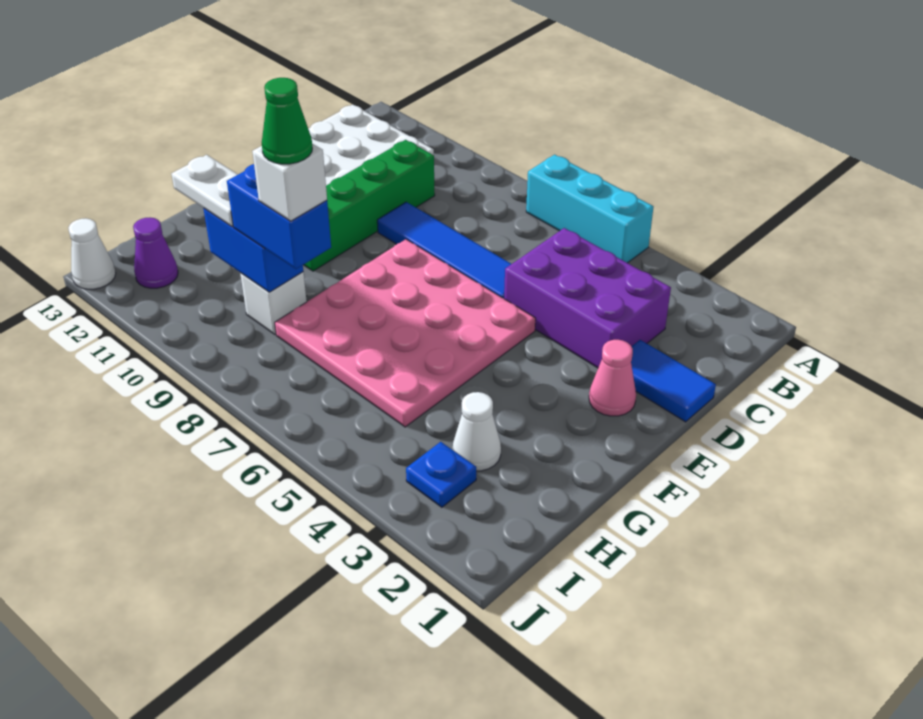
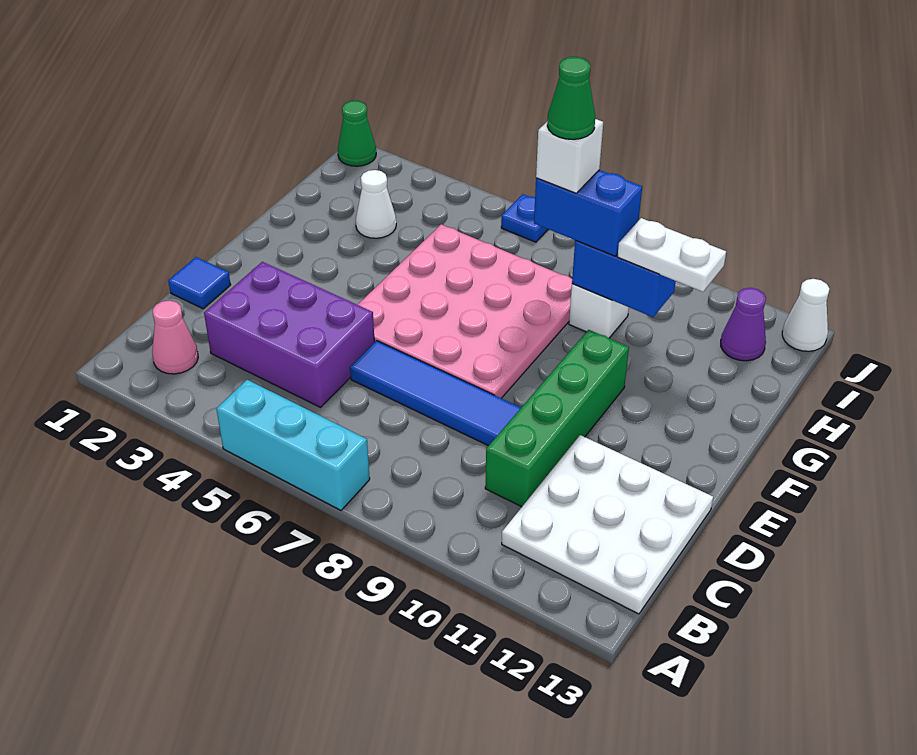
blue 1x2 tile [631,340,716,422] -> blue 1x1 tile [168,257,231,309]
pink 1x1 cone [589,340,636,416] -> pink 1x1 cone moved to [152,300,198,374]
blue 1x1 plate [406,442,476,507] -> blue 1x1 plate moved to [501,194,548,242]
none -> green 1x1 cone [338,101,376,166]

